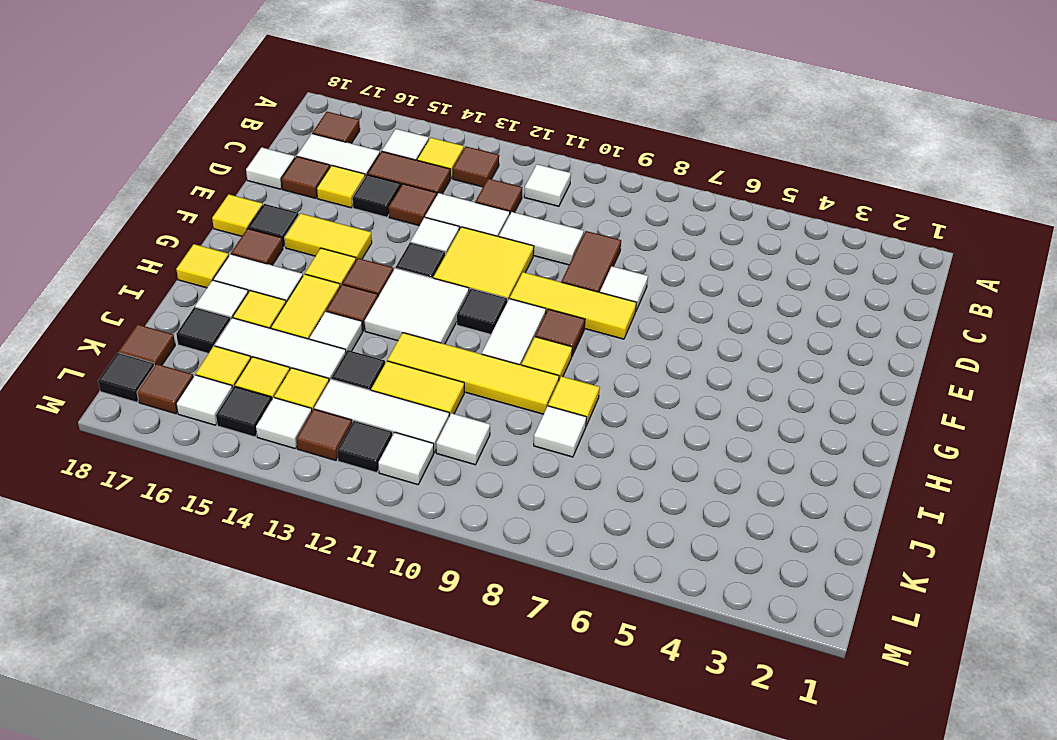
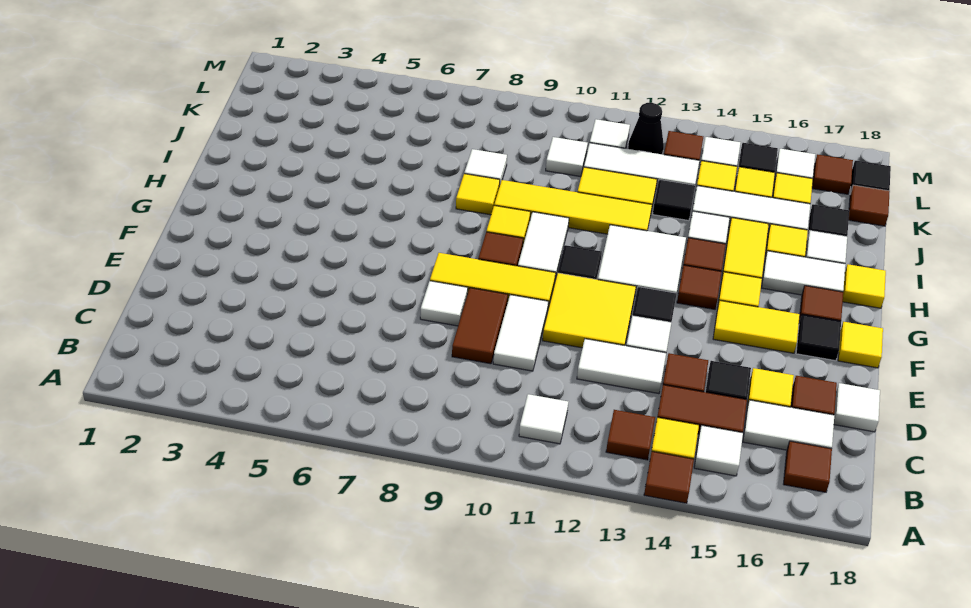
brown 1x1 tile [475,179,522,213] -> brown 1x1 tile moved to [644,451,694,503]
white 1x2 tile [499,212,584,265] -> white 1x2 tile turned to [493,295,548,371]
black 1x1 tile [337,421,393,473] -> black 1x1 cone [628,103,664,154]

